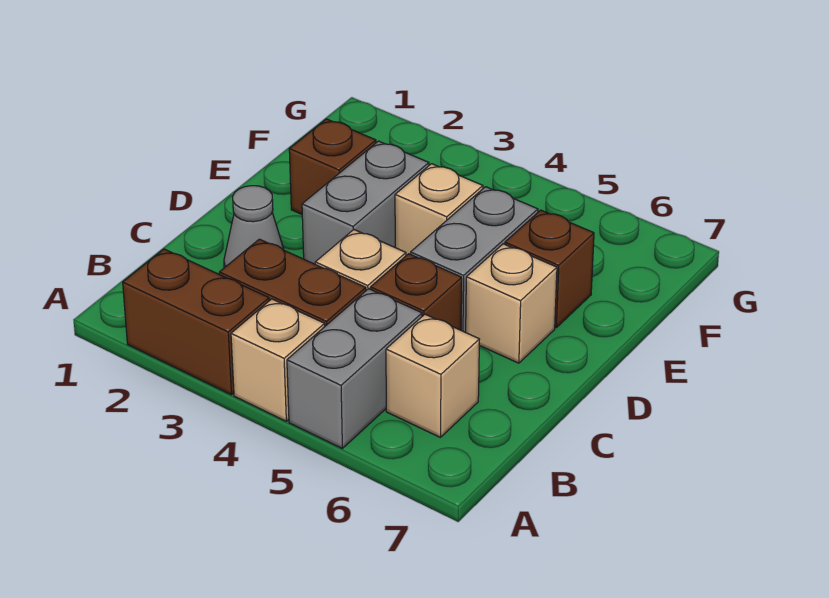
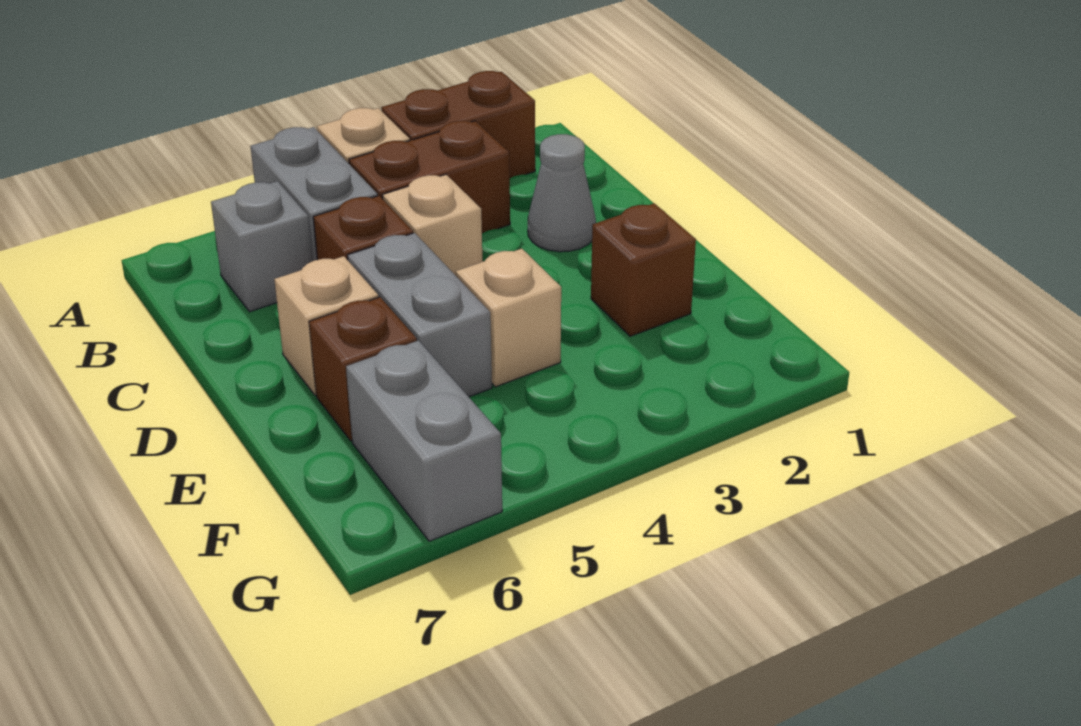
tan 1x1 brick [386,314,480,437] -> grey 1x1 brick [211,181,313,312]
grey 1x2 brick [302,141,429,264] -> grey 1x2 brick moved to [346,340,502,541]

